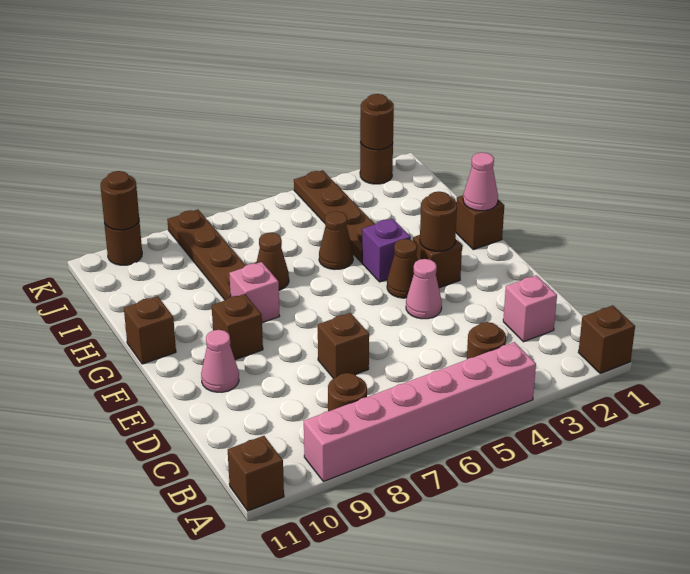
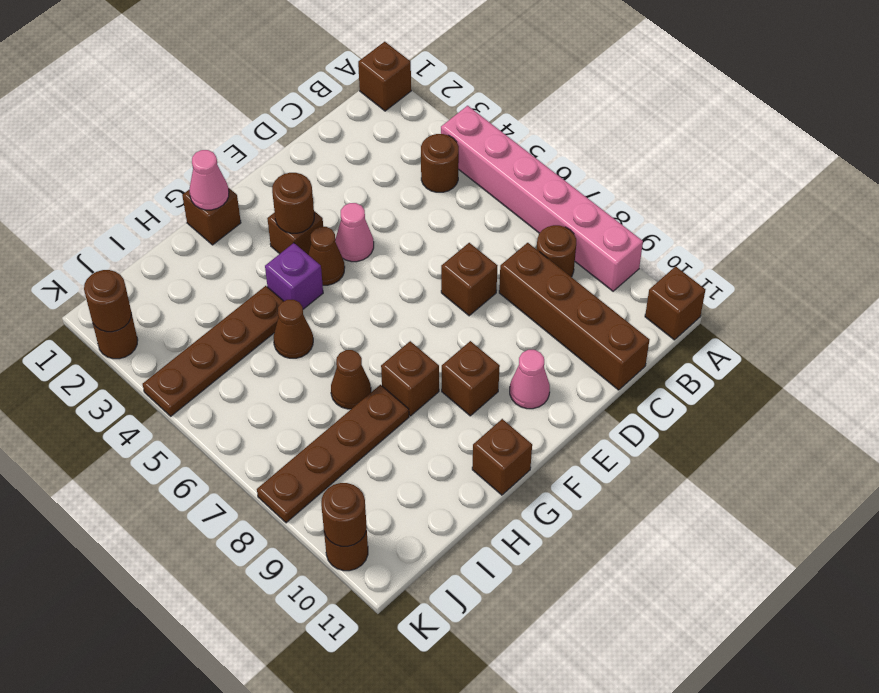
pink 1x1 brick [503,275,557,342] -> none
none -> brown 1x4 brick [499,243,650,390]
pink 1x1 brick [229,262,280,323] -> brown 1x1 brick [381,341,439,416]

